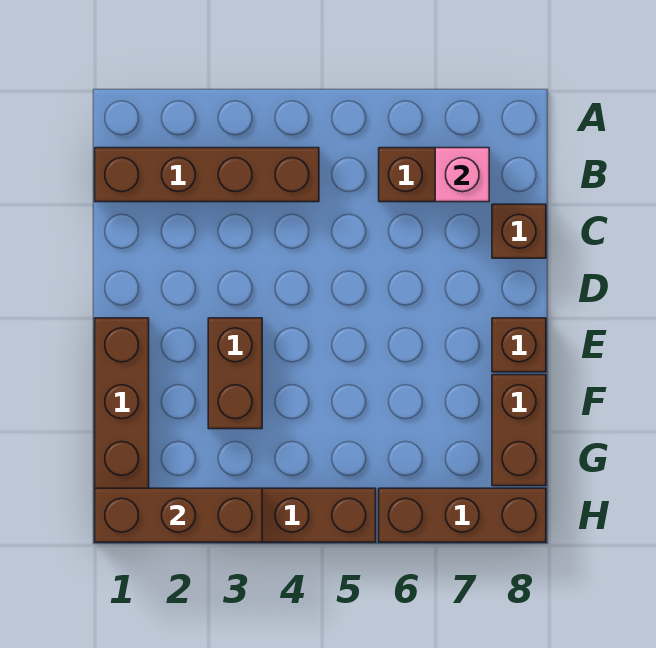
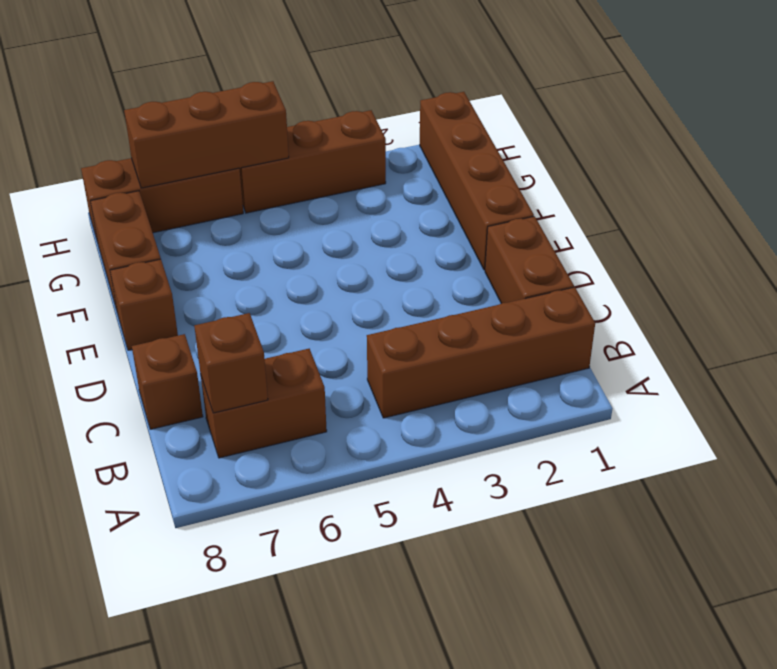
pink 1x1 brick [435,148,489,202] -> brown 1x1 brick [194,313,268,413]
brown 1x2 brick [208,318,262,429] -> brown 1x2 brick moved to [485,216,574,304]
brown 1x3 brick [95,488,262,542] -> brown 1x3 brick moved to [124,81,289,188]

